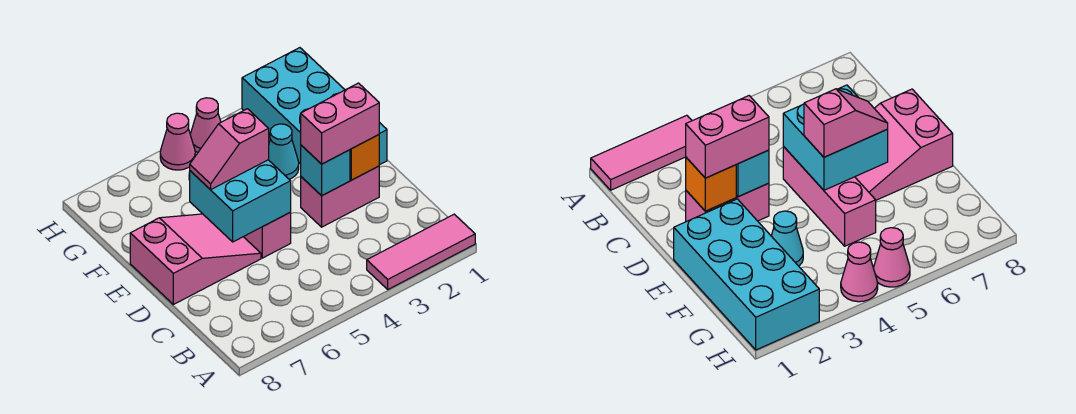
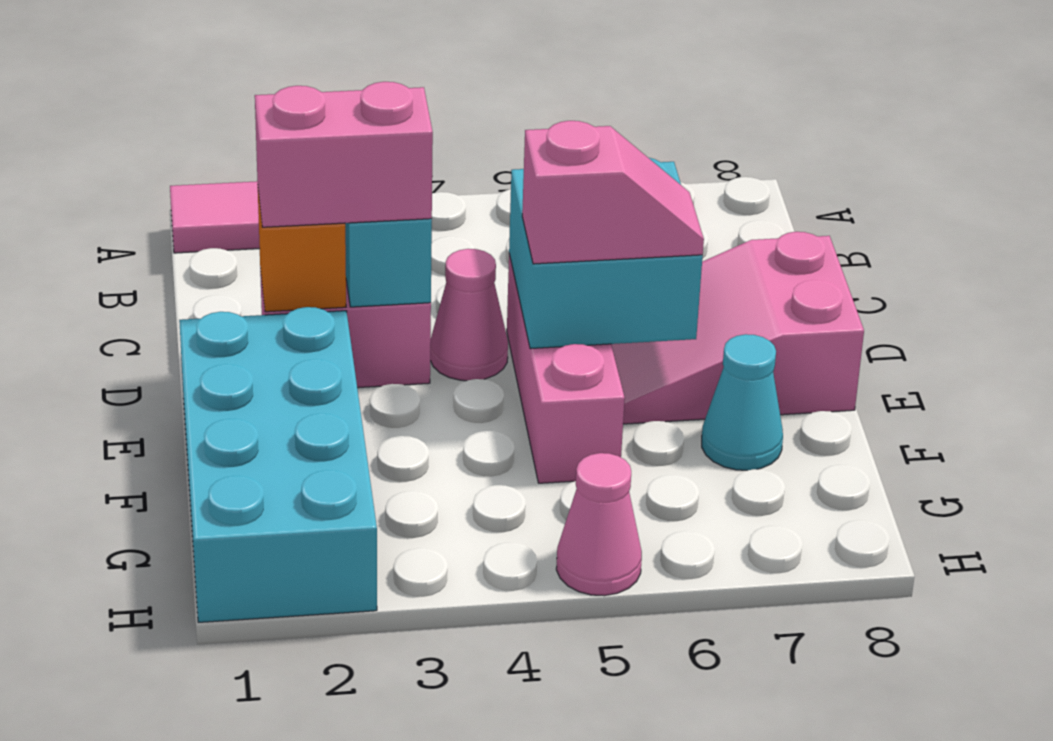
cyan 1x1 cone [269,124,299,179] -> cyan 1x1 cone moved to [702,334,783,470]
pink 1x1 cone [190,98,221,152] -> pink 1x1 cone moved to [430,249,508,381]

